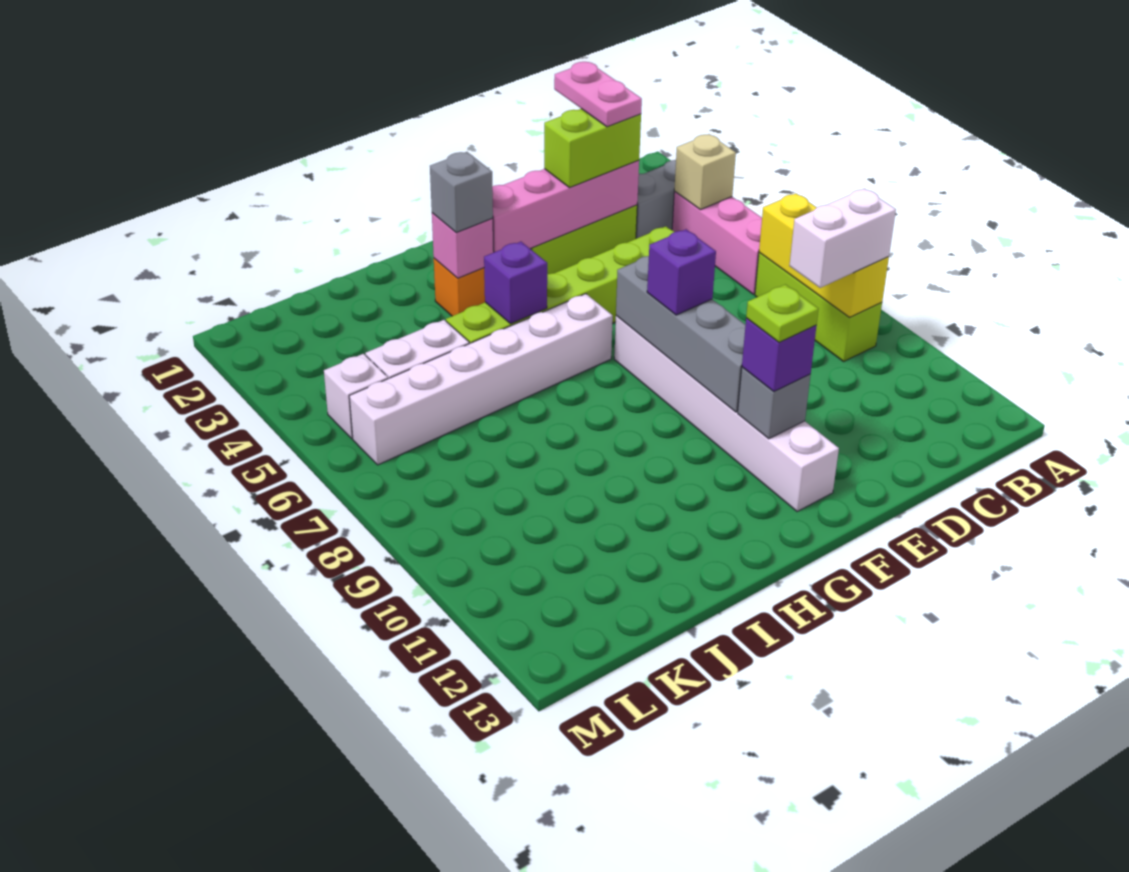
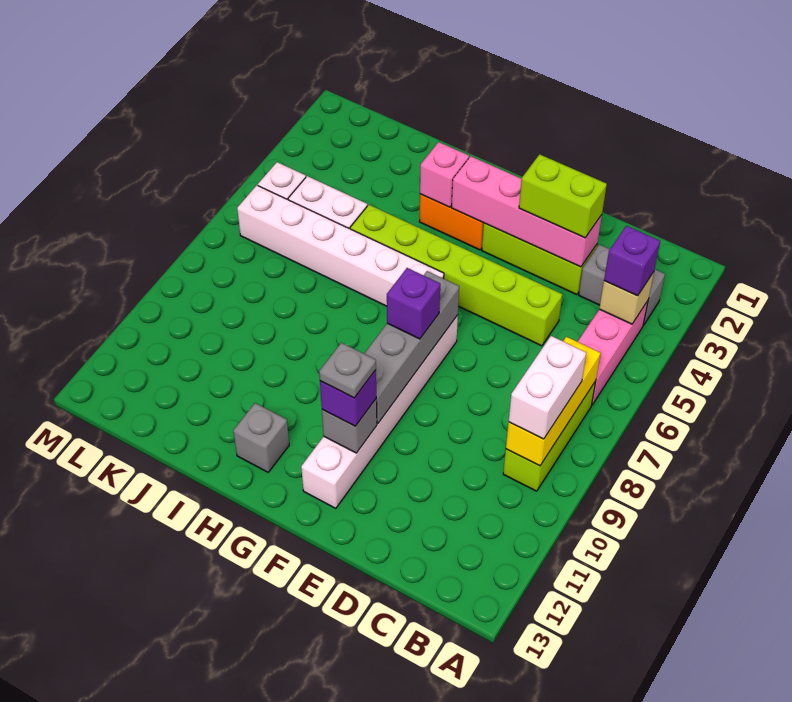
white 1x2 brick [789,189,896,288] -> white 1x2 brick turned to [509,336,586,439]
pink 1x2 plate [554,62,642,127] -> none
lime 1x1 plate [746,284,818,342] -> grey 1x1 plate [319,343,376,398]
grey 1x1 brick [430,152,493,233] -> grey 1x1 brick moved to [233,403,289,472]
purple 1x1 brick [484,242,547,324] -> purple 1x1 brick moved to [604,226,660,296]

